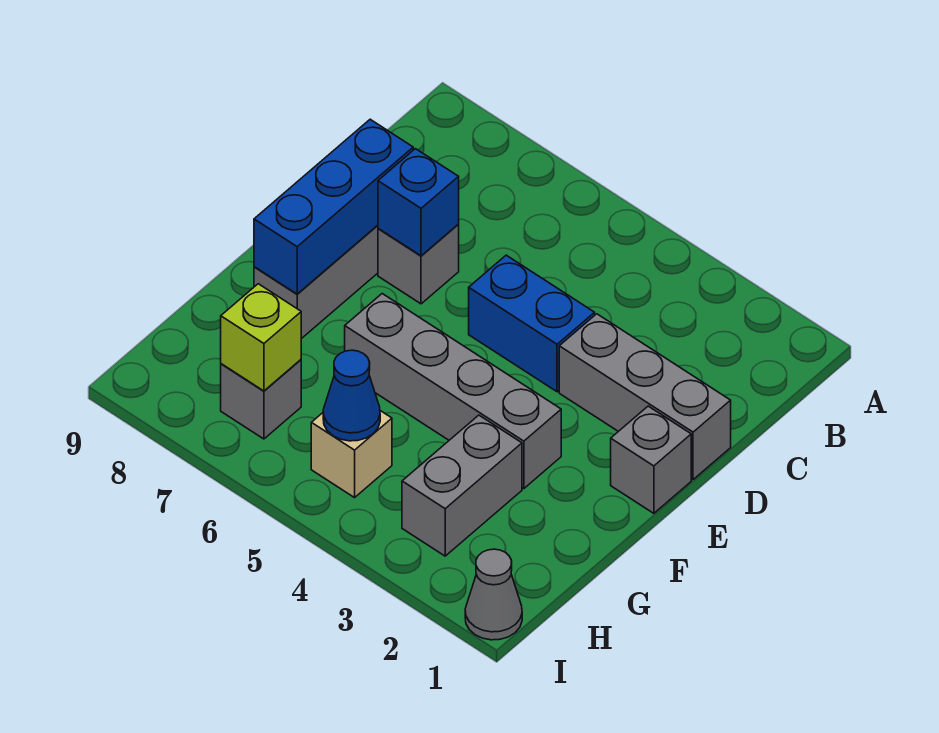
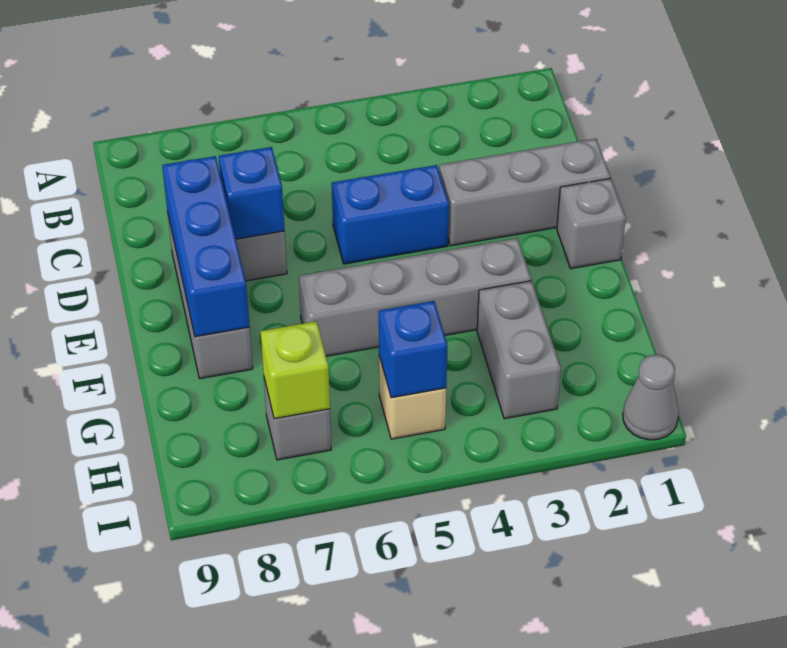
blue 1x1 cone [323,350,380,441] -> blue 1x1 brick [379,301,448,398]

